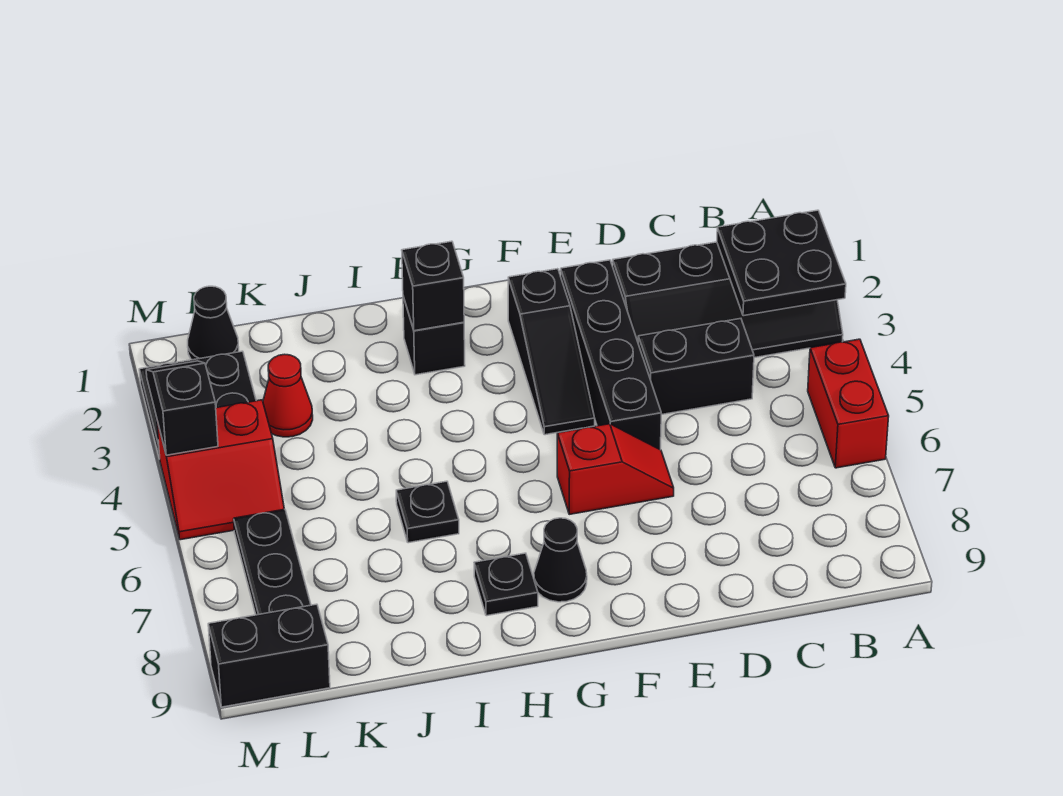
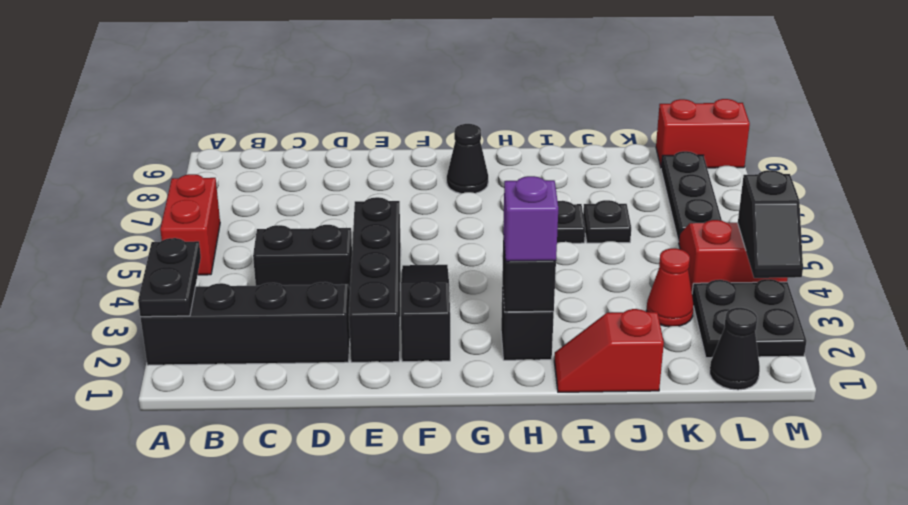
black 2x2 plate [717,210,846,316] -> black 1x2 plate [138,238,201,317]
red 1x2 slope [557,424,674,514] -> red 1x2 slope moved to [554,309,664,392]
none -> purple 1x1 brick [503,176,558,261]
black 1x1 plate [474,553,538,616] -> black 1x1 plate moved to [583,200,631,243]
black 1x2 brick [208,604,330,707] -> red 1x2 brick [656,99,750,168]

